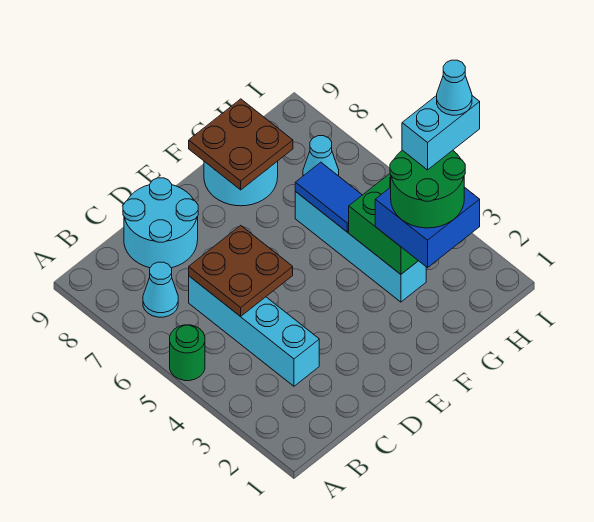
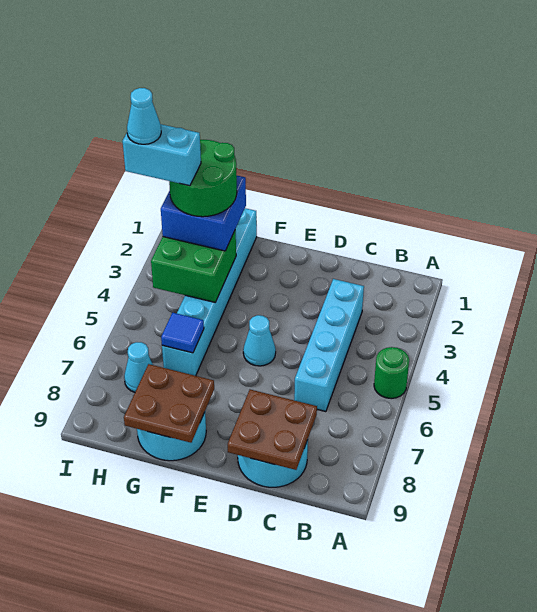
cyan 1x1 cone [143,262,178,317] -> cyan 1x1 cone moved to [243,315,276,366]
brown 2x2 plate [189,226,293,316] -> brown 2x2 plate moved to [228,390,317,470]
cyan 1x4 brick [295,192,426,302] -> cyan 1x6 brick [162,208,257,376]
blue 1x2 tile [295,162,362,232] -> blue 1x1 tile [161,313,204,353]

